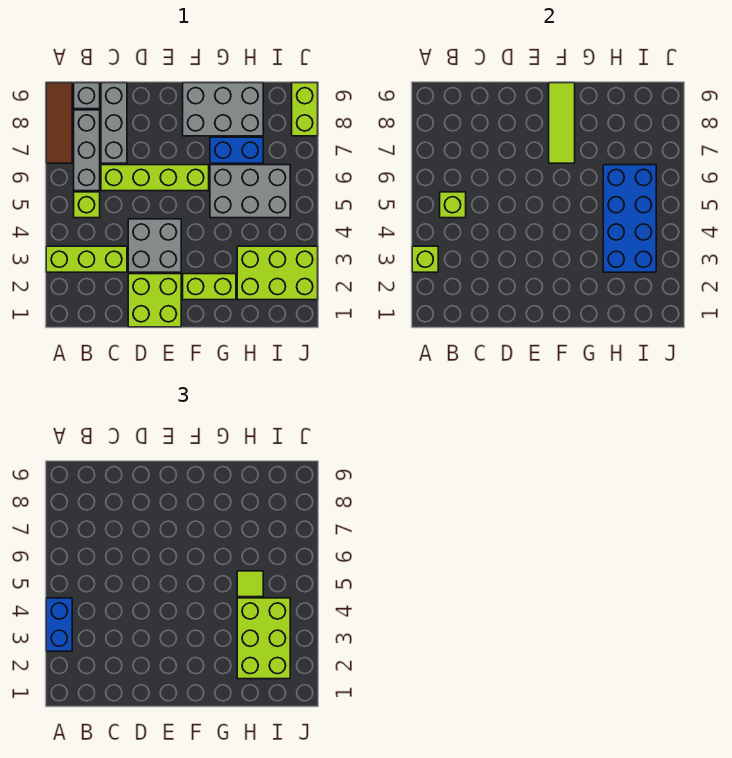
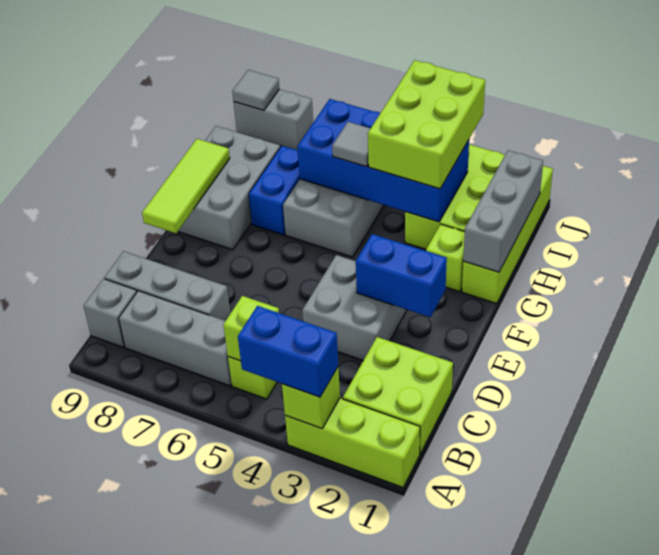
lime 1x3 brick [46,246,127,272] -> lime 1x3 brick turned to [285,398,420,487]
brown 1x3 tile [46,83,72,163] -> none
lime 1x4 brick [101,165,209,191] -> lime 1x4 brick moved to [462,166,553,304]
lime 2x2 brick [128,274,181,327] -> lime 2x2 brick moved to [343,337,453,454]
none -> blue 1x2 brick [356,234,447,317]
lime 1x2 brick [183,274,236,300] -> lime 1x1 brick [426,224,465,292]
lime 1x3 tile [549,83,575,163] -> lime 1x3 tile turned to [142,139,230,233]
none -> grey 1x3 brick [463,150,543,272]
lime 2x3 brick [237,598,290,679] -> lime 2x3 brick turned to [368,60,485,189]
lime 1x1 tile [237,571,263,597] -> grey 1x1 tile [332,122,371,167]
lime 1x2 brick [292,83,318,136] -> grey 1x2 brick [234,89,313,150]
none -> grey 1x1 tile [232,70,279,110]

